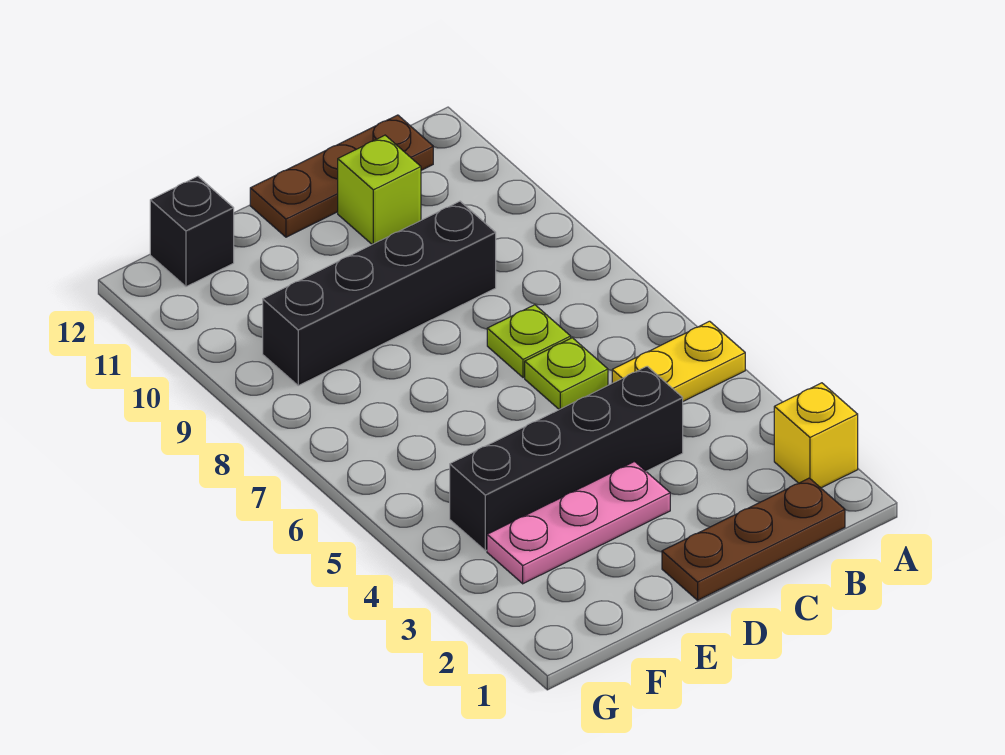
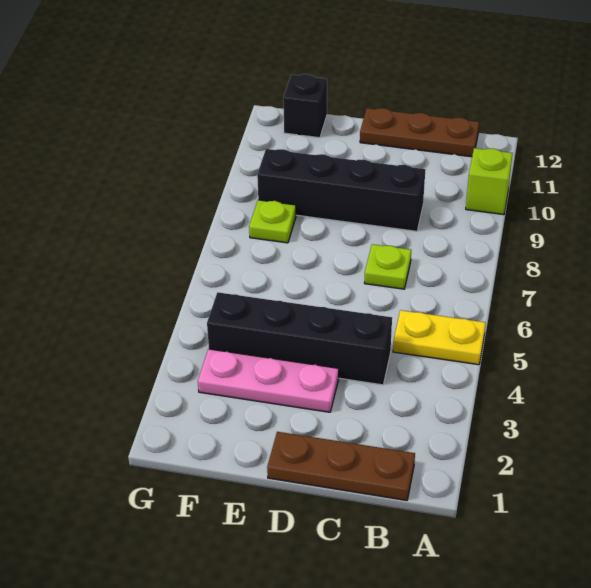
yellow 1x1 brick [774,383,858,488] -> none
lime 1x1 plate [525,338,608,410] -> lime 1x1 plate moved to [249,200,296,243]
lime 1x1 brick [338,135,421,244] -> lime 1x1 brick moved to [466,148,513,215]

